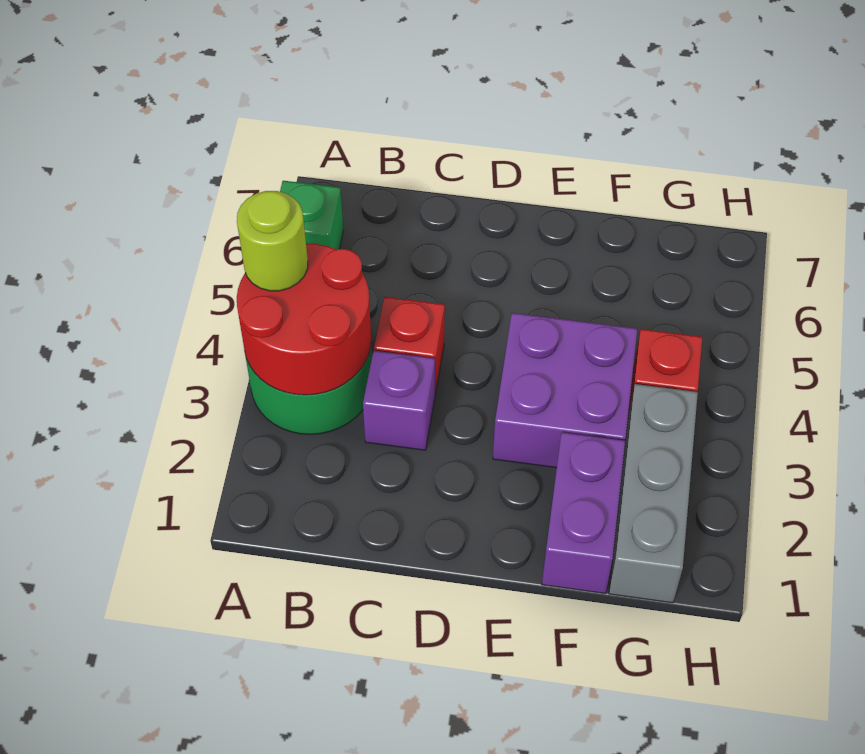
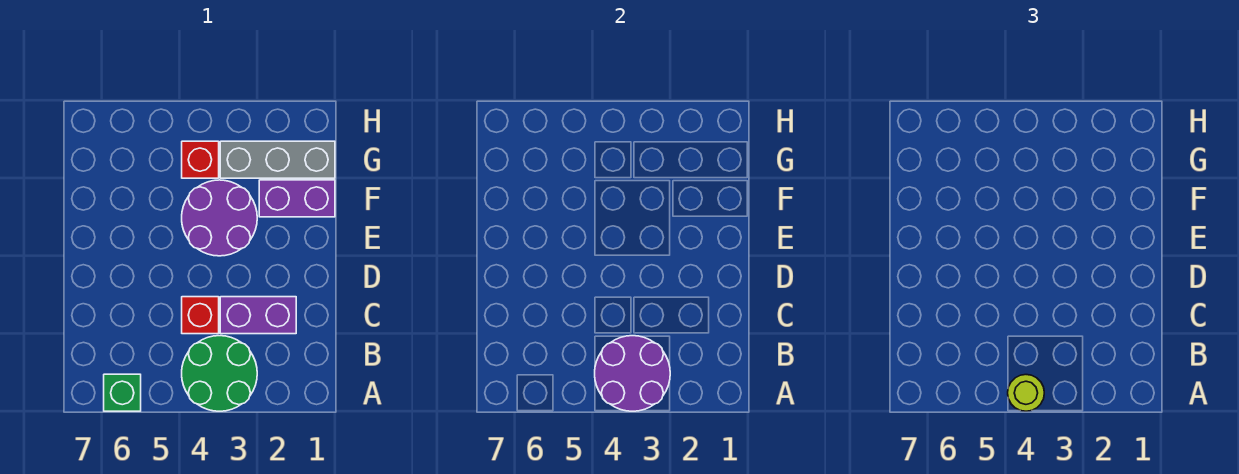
red 2x2 round brick [237,243,371,395] -> purple 2x2 round brick [595,336,670,411]
purple 1x1 brick [363,351,435,450] -> purple 1x2 brick [220,297,296,334]
purple 2x2 brick [493,313,637,468] -> purple 2x2 round brick [182,180,257,256]

